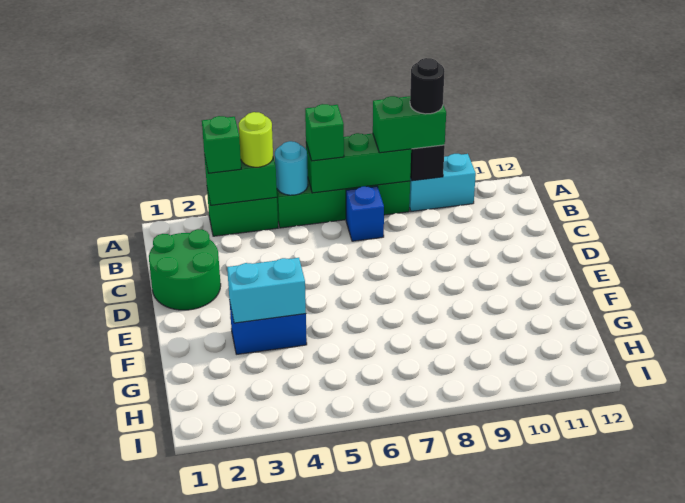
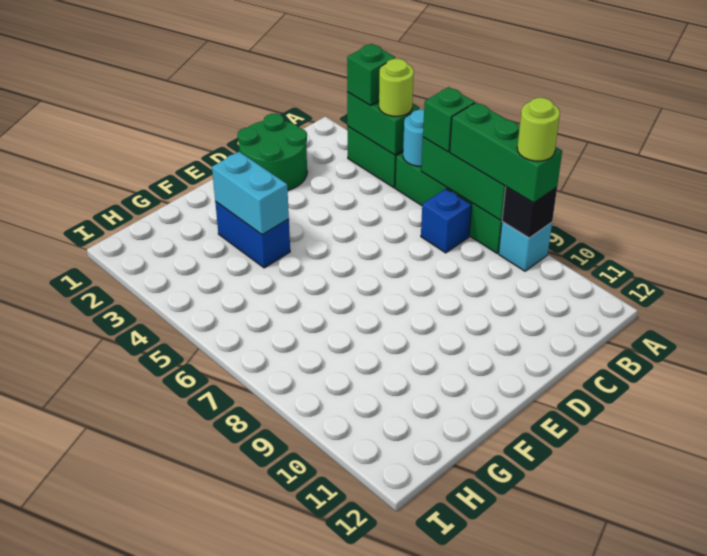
green 1x2 brick [373,96,446,153] -> green 1x3 brick [450,102,562,203]
cyan 1x2 brick [409,154,476,211] -> cyan 1x1 brick [499,222,552,271]
black 1x1 round brick [410,58,445,114] -> lime 1x1 round brick [517,98,560,161]

